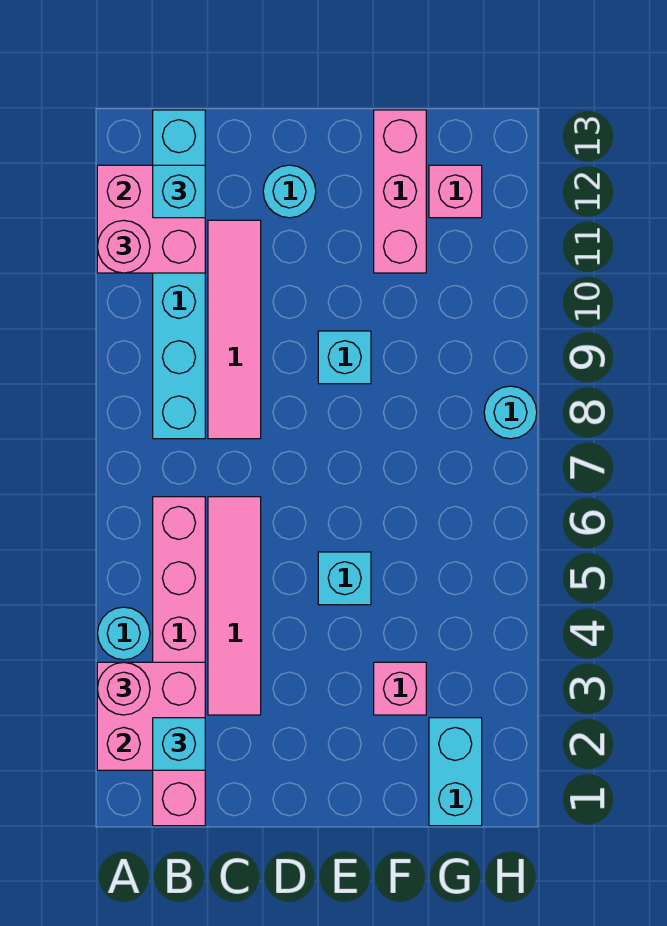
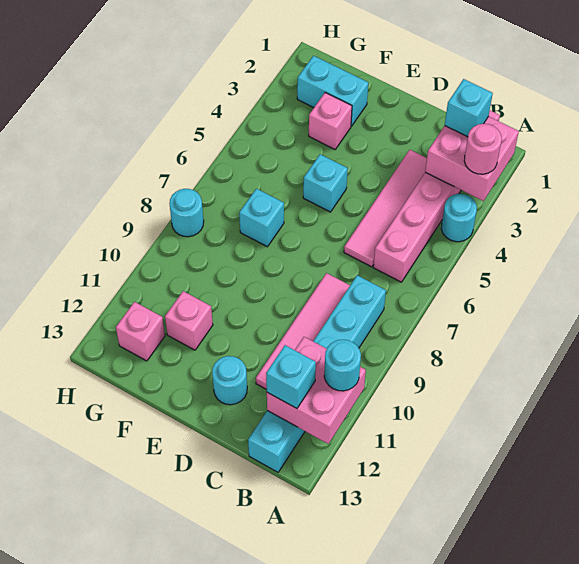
pink 1x1 round brick [97,220,150,273] -> cyan 1x1 round brick [324,340,361,391]
cyan 1x1 brick [318,331,371,384] -> cyan 1x1 brick moved to [239,189,284,247]
pink 1x3 brick [374,110,426,273] -> pink 1x1 brick [165,291,213,350]
cyan 1x2 brick [429,718,482,826] -> cyan 1x2 brick turned to [297,56,368,126]

